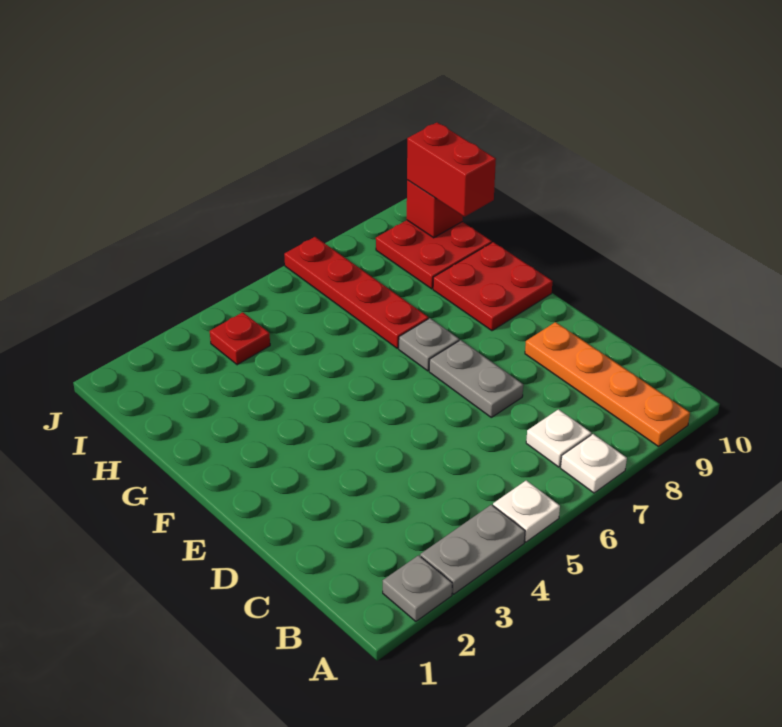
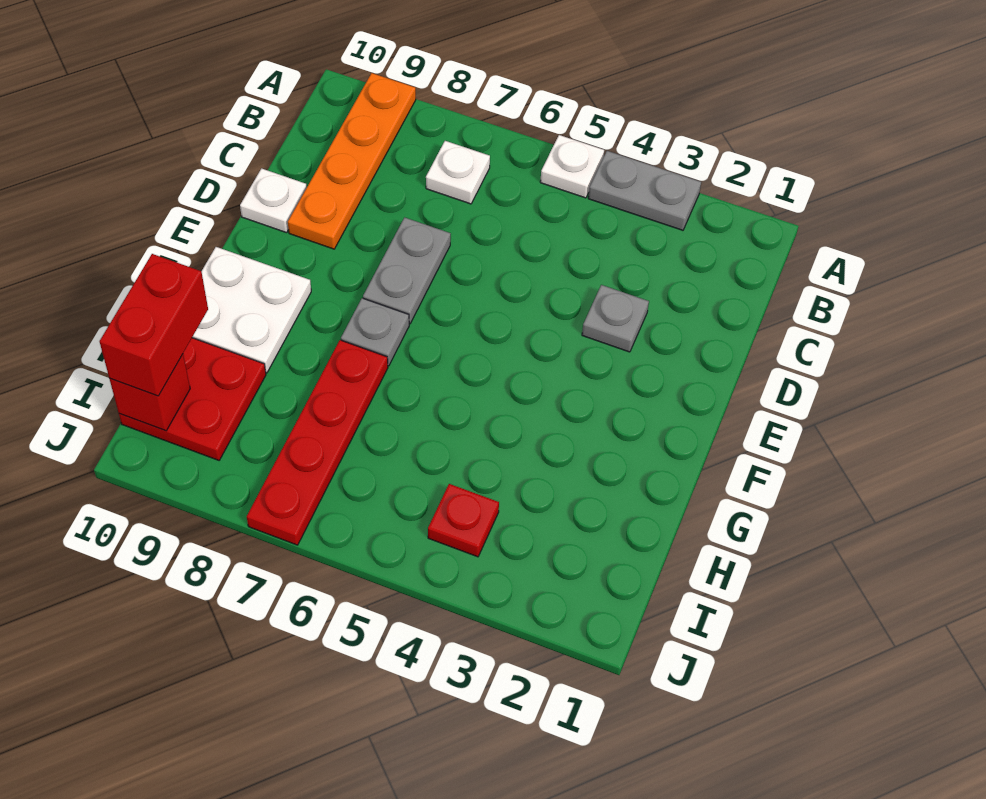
grey 1x1 plate [383,555,452,621] -> grey 1x1 plate moved to [582,285,649,352]
white 1x1 plate [561,434,627,493] -> white 1x1 plate moved to [240,168,307,233]
red 2x2 plate [433,242,553,331] -> white 2x2 plate [192,247,311,373]

